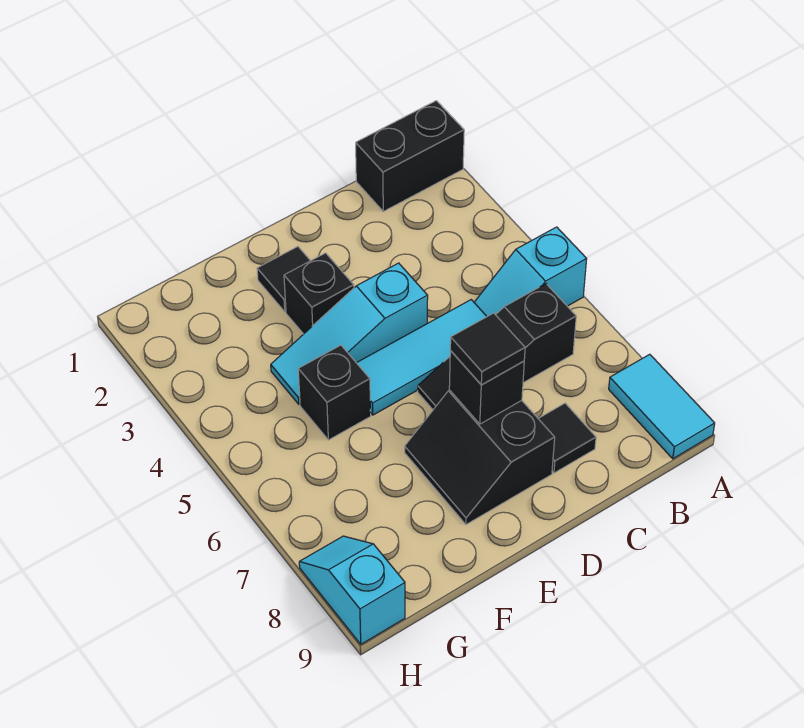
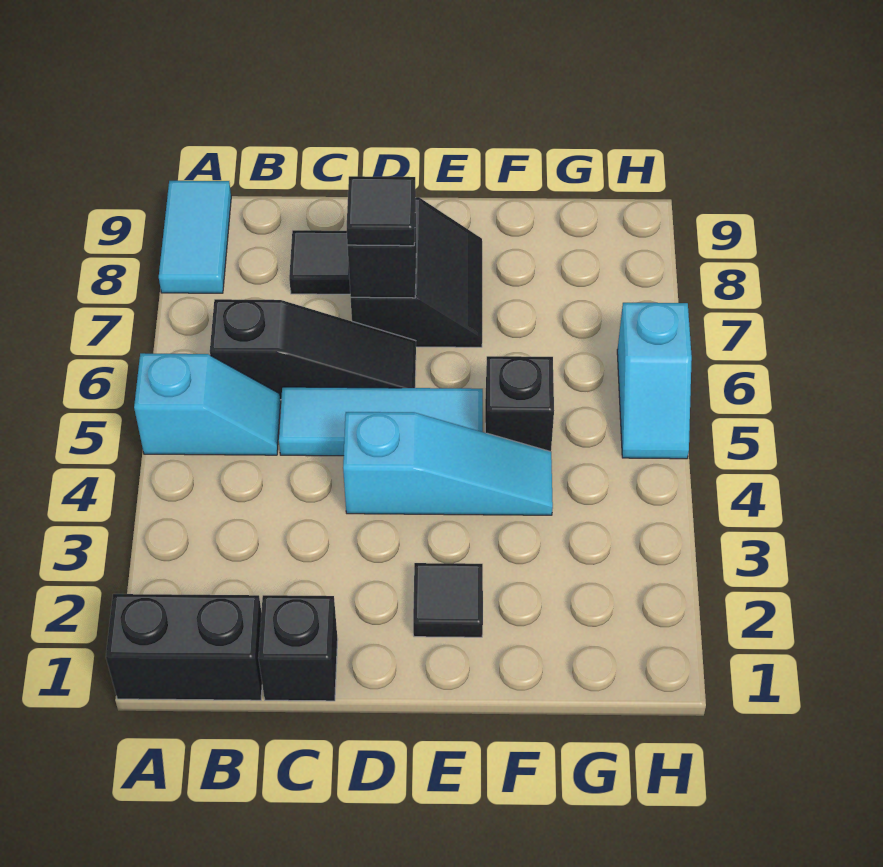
black 1x1 brick [284,253,354,334] -> black 1x1 brick moved to [258,595,338,701]
cyan 1x2 slope [299,536,405,644] -> cyan 1x2 slope moved to [617,303,692,459]

